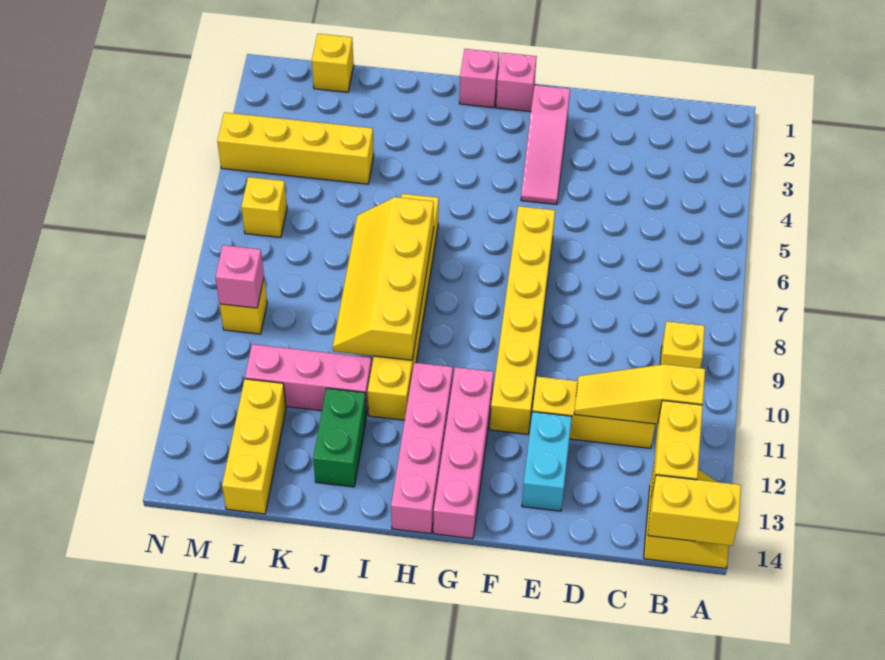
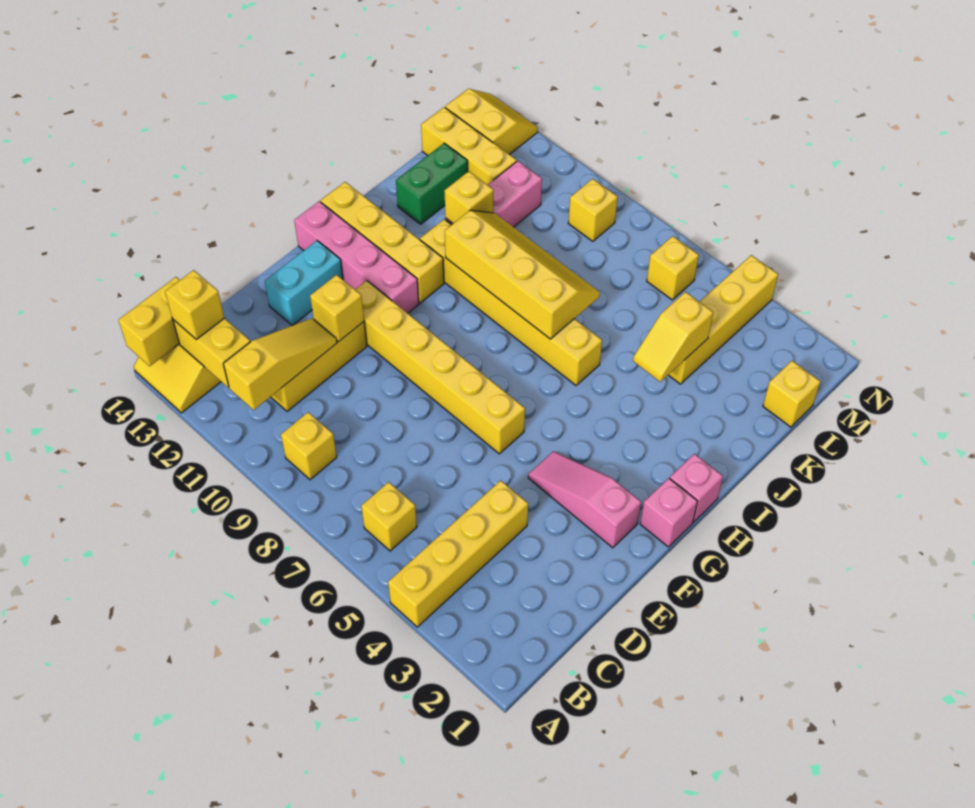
none -> yellow 1x4 brick [388,481,528,627]
none -> yellow 1x1 brick [361,482,417,551]
none -> yellow 1x1 brick [165,270,224,339]
none -> yellow 1x1 brick [310,275,364,342]
cyan 1x2 brick [522,412,572,511] -> cyan 1x2 brick turned to [265,241,343,325]
pink 1x4 brick [391,363,453,534] -> yellow 1x4 brick [321,182,444,303]
none -> yellow 1x2 slope [633,292,713,382]
none -> yellow 1x1 brick [444,171,494,223]
green 1x2 brick [313,388,367,487] -> green 1x2 brick turned to [396,143,468,224]
pink 1x1 brick [215,245,264,308] -> none
none -> yellow 2x2 slope [445,89,538,155]

